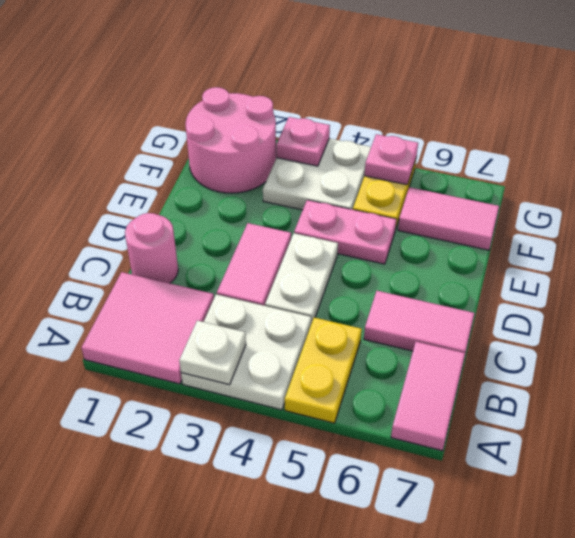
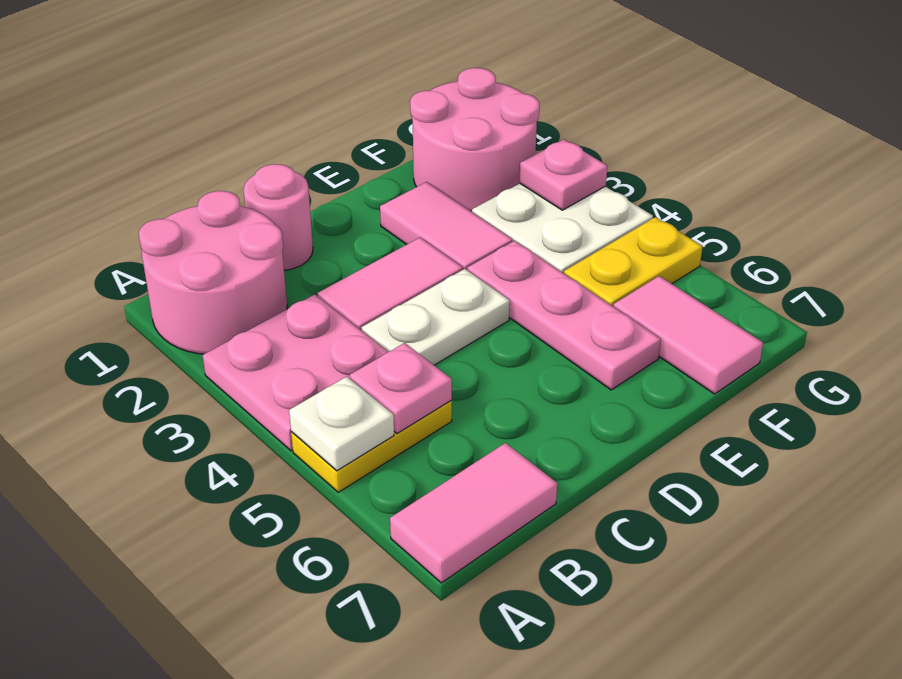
pink 2x2 tile [81,272,214,384] -> pink 2x2 round brick [139,191,287,354]
white 2x2 plate [181,294,311,410] -> pink 2x2 plate [203,294,388,451]
white 1x1 plate [179,321,246,385] -> white 1x1 plate moved to [289,377,394,471]
pink 1x2 tile [364,291,475,353] -> pink 1x2 tile moved to [380,182,512,270]
pink 1x2 plate [294,200,397,264] -> pink 1x3 plate [467,241,661,390]
pink 1x1 plate [364,134,418,185] -> pink 1x1 plate moved to [350,343,452,434]

